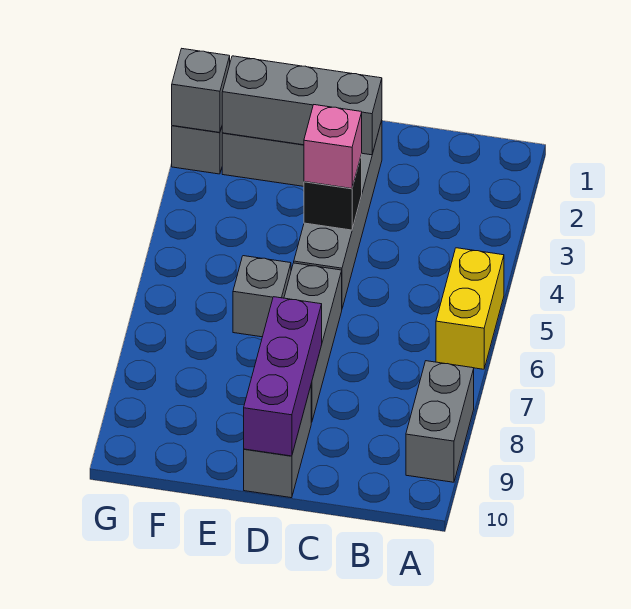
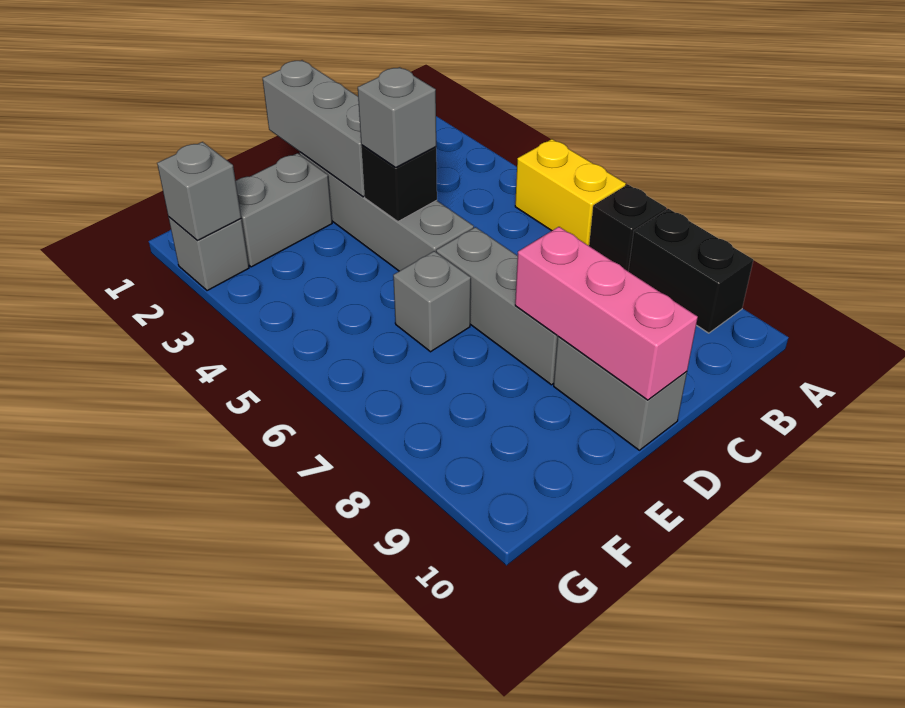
none -> black 1x1 brick [589,184,666,271]
grey 1x2 brick [406,361,474,482] -> black 1x2 brick [628,209,753,333]
grey 1x3 brick [222,56,382,155] -> grey 1x3 brick turned to [263,60,365,197]
pink 1x1 brick [304,105,362,189] -> grey 1x1 brick [358,67,436,167]
purple 1x3 brick [244,297,322,456] -> pink 1x3 brick [515,227,698,400]

